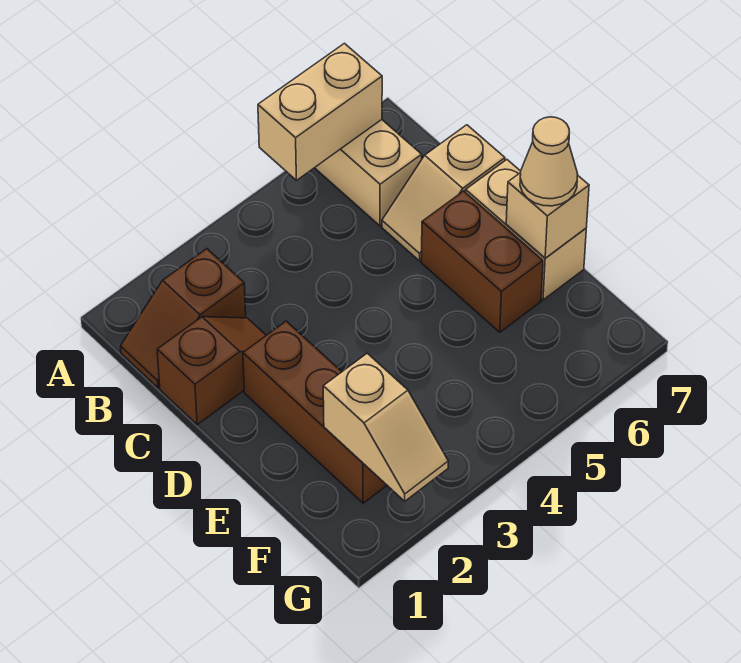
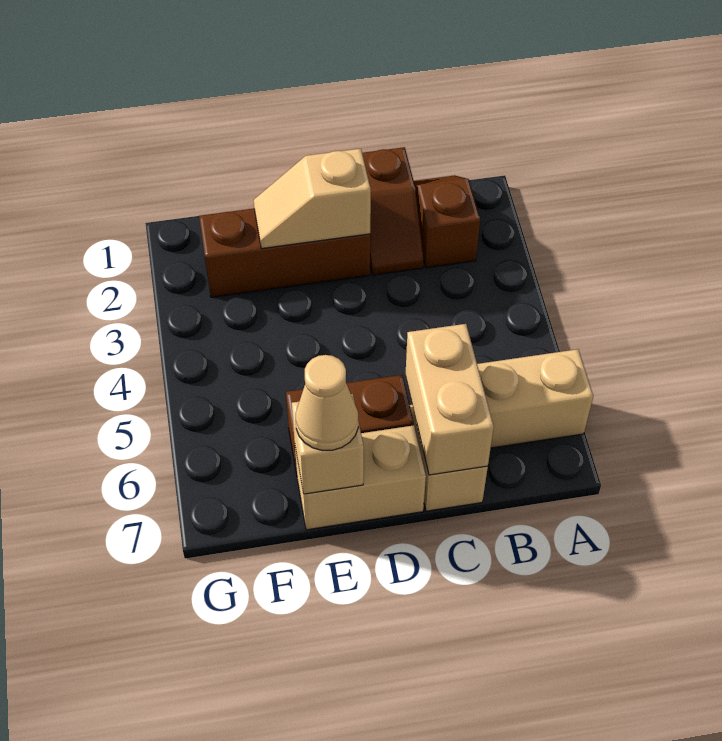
tan 1x2 brick [258,43,382,180] -> tan 1x2 brick moved to [406,324,494,475]
tan 1x2 slope [323,353,448,501] -> tan 1x2 slope moved to [254,149,371,249]

